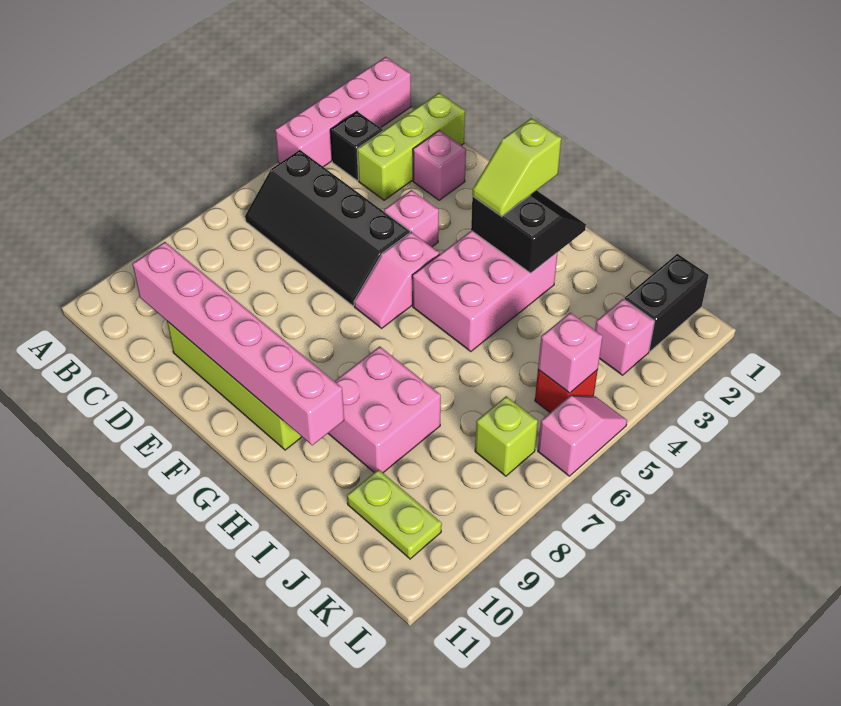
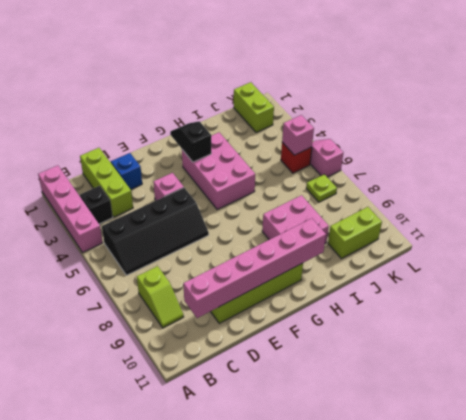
pink 1x1 brick [413,130,466,200] -> blue 1x1 brick [111,153,142,189]
pink 1x2 slope [354,232,439,328] -> none
black 2x2 slope [471,190,586,273] -> black 1x2 slope [170,121,211,162]
lime 1x2 slope [472,118,561,216] -> lime 1x2 slope moved to [137,266,184,328]
lime 1x2 plate [347,469,442,559] -> lime 1x2 brick [328,207,382,259]
black 1x2 brick [624,254,709,351] -> lime 1x2 brick [234,82,274,132]
pink 1x1 brick [595,299,655,375] -> none
lime 1x1 brick [475,396,538,476] -> lime 1x1 plate [306,174,337,202]

